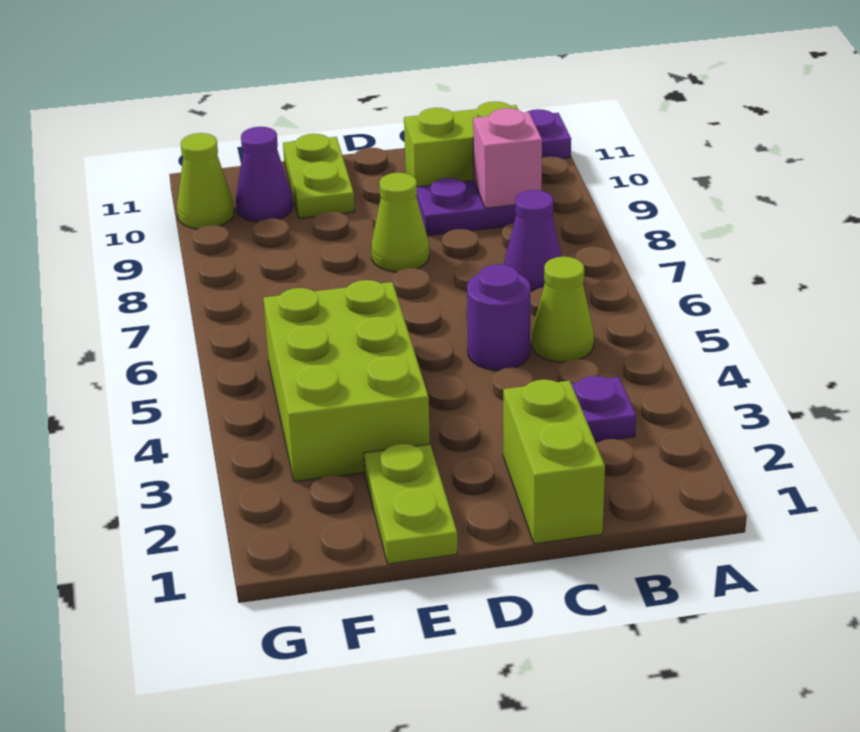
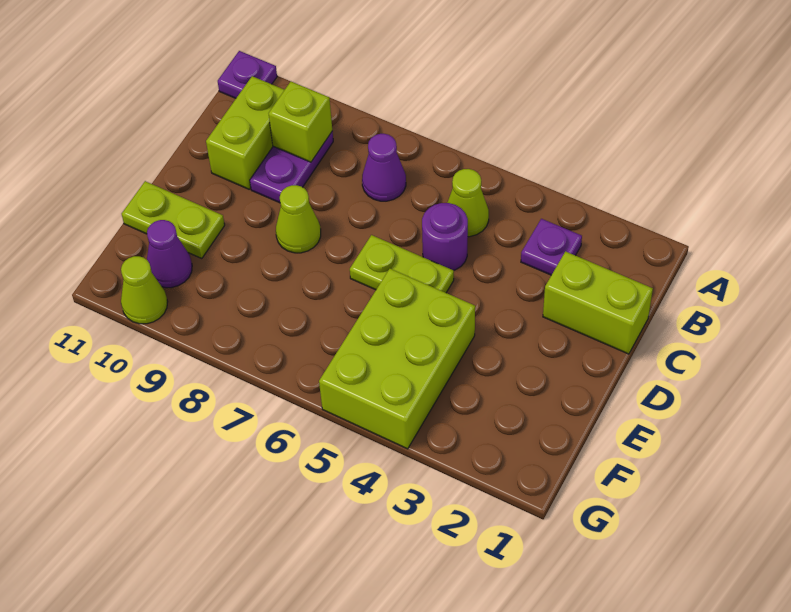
pink 1x1 brick [473,108,542,208] -> lime 1x1 brick [269,81,332,162]
lime 1x2 plate [363,444,458,564] -> lime 1x2 plate moved to [350,235,454,293]
lime 2x3 brick [263,280,430,482] -> lime 2x3 brick turned to [319,269,475,449]

